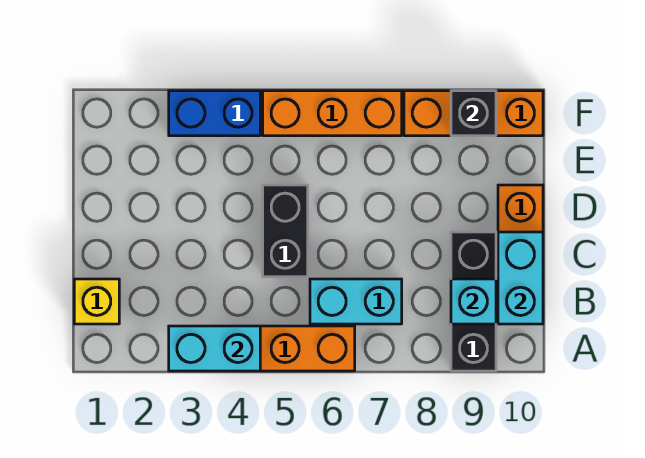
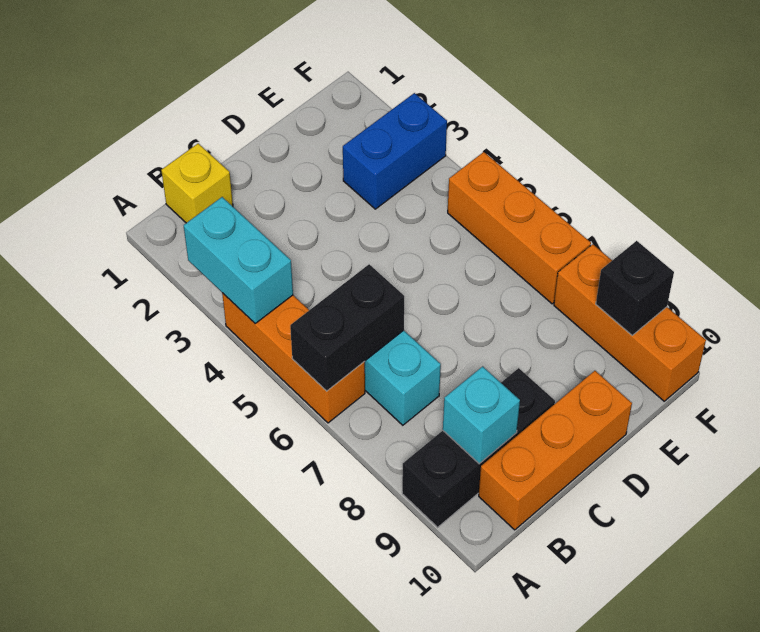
cyan 1x2 brick [498,232,543,324] -> none
black 1x2 brick [263,185,308,277] -> black 1x2 brick moved to [290,264,404,391]
blue 1x2 brick [169,91,260,136] -> blue 1x2 brick turned to [343,93,447,209]

